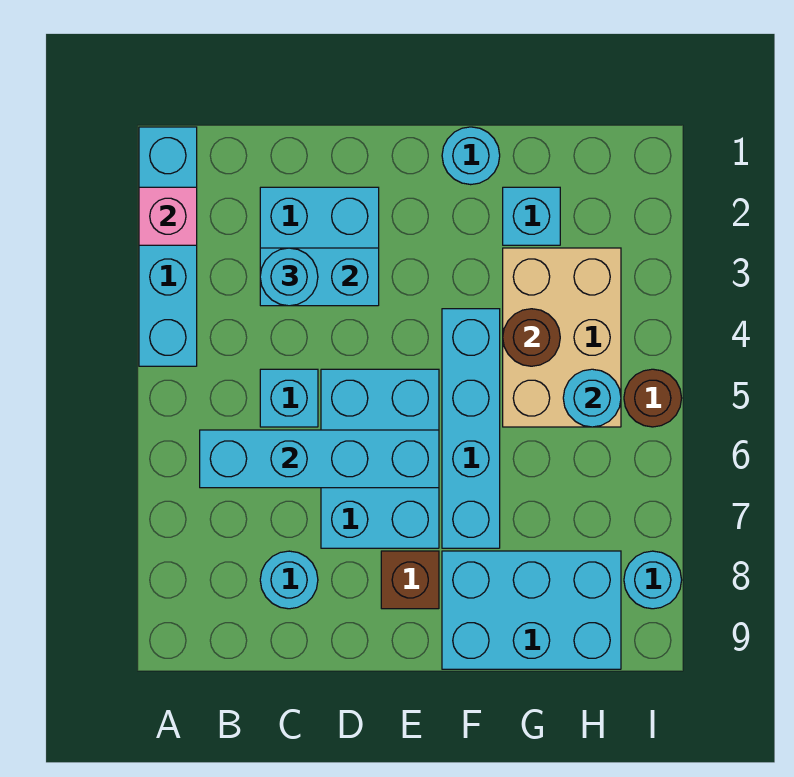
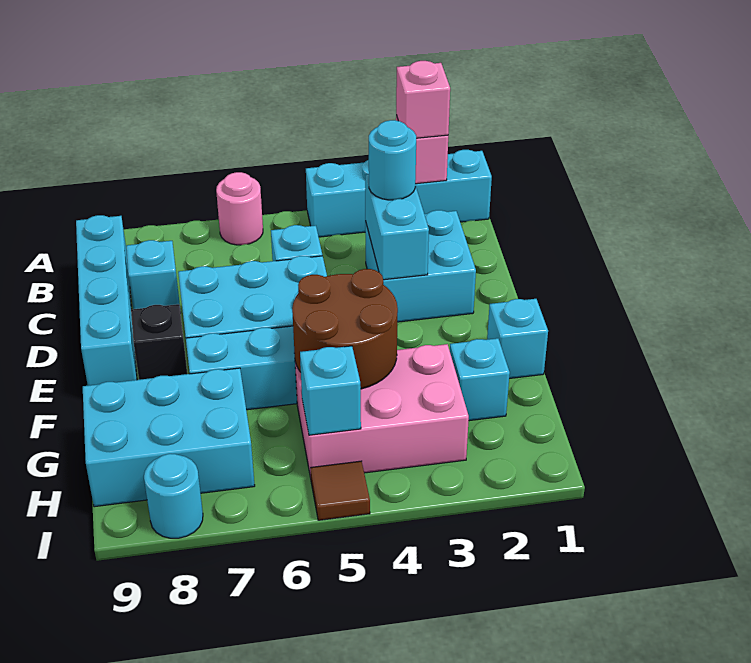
none -> pink 1x1 brick [396,61,450,138]
none -> pink 1x1 round brick [216,172,263,245]
cyan 1x4 brick [200,430,439,488] -> cyan 1x4 brick moved to [76,215,137,386]
cyan 1x1 round brick [260,551,318,609] -> cyan 1x1 brick [126,240,181,313]
brown 1x1 brick [381,551,439,609] -> black 1x1 brick [131,304,187,380]
cyan 1x1 round brick [442,127,500,185] -> cyan 1x1 brick [487,299,548,378]
cyan 2x3 brick [442,551,621,669] -> cyan 2x3 brick turned to [83,368,255,507]
tan 2x3 brick [503,248,621,427] -> pink 2x3 brick [295,344,469,478]
brown 1x1 round brick [503,309,560,366] -> brown 2x2 round brick [292,269,398,389]
cyan 1x1 round brick [563,369,621,427] -> cyan 1x1 brick [300,346,361,435]
brown 1x1 round brick [624,369,682,427] -> brown 1x1 tile [311,461,370,520]

